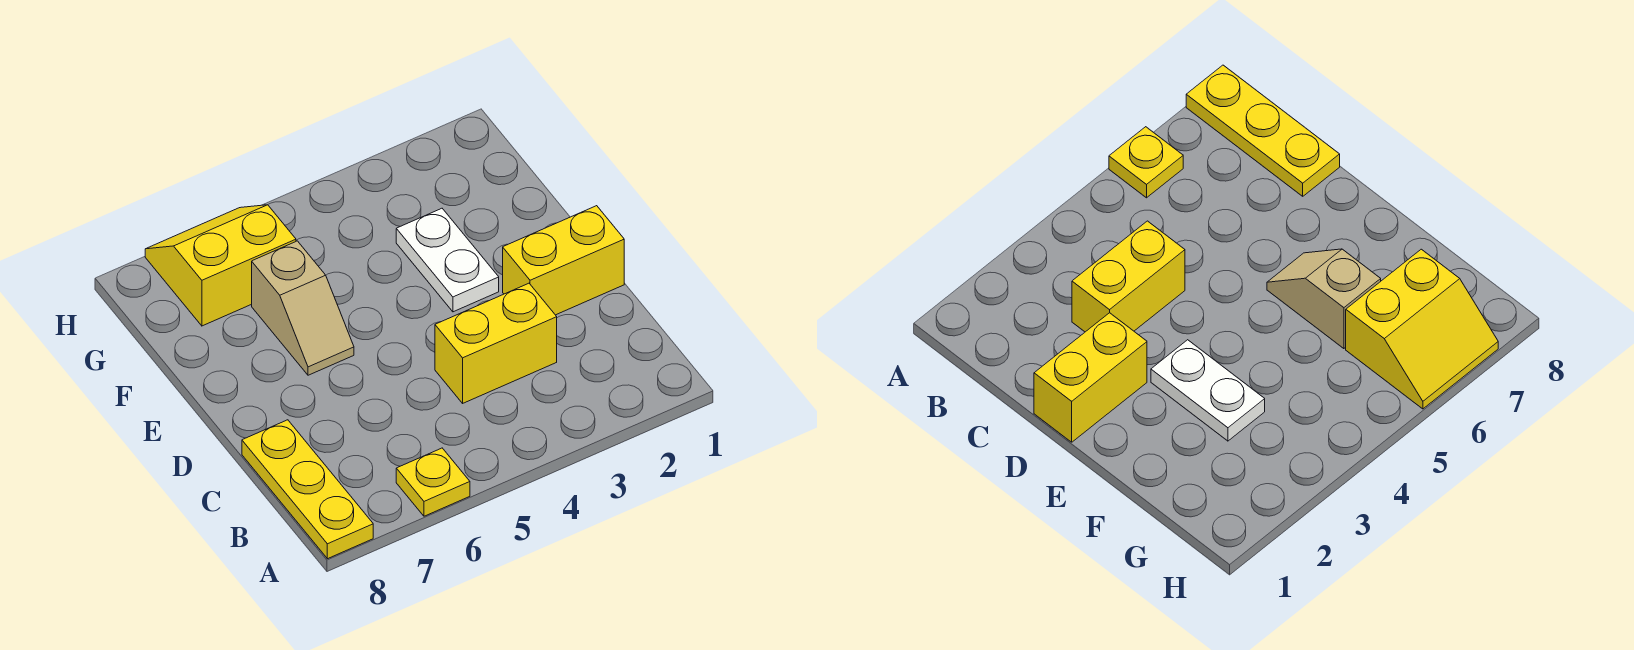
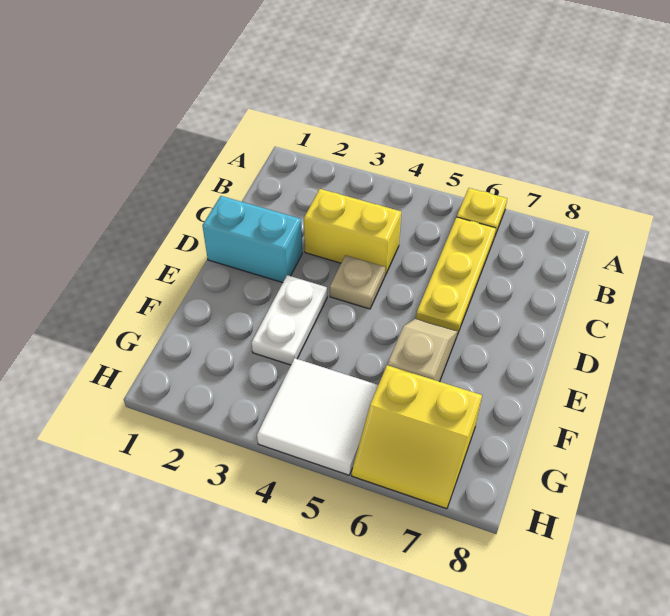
yellow 1x3 plate [242,420,373,559] -> yellow 1x3 plate moved to [416,217,496,334]
yellow 1x2 brick [503,206,624,315] -> cyan 1x2 brick [202,196,302,283]
none -> tan 1x1 plate [330,255,385,309]
none -> white 2x2 tile [257,358,378,475]

